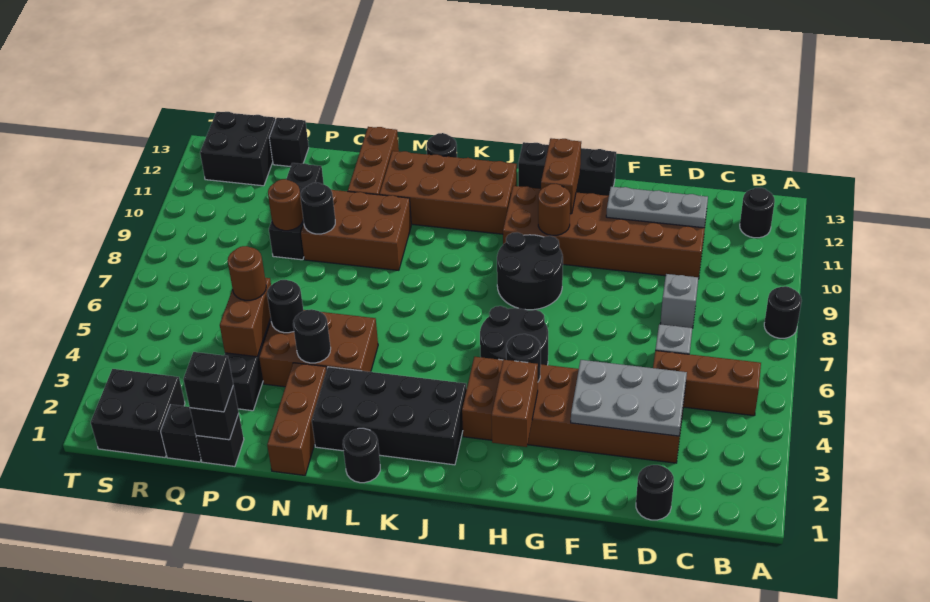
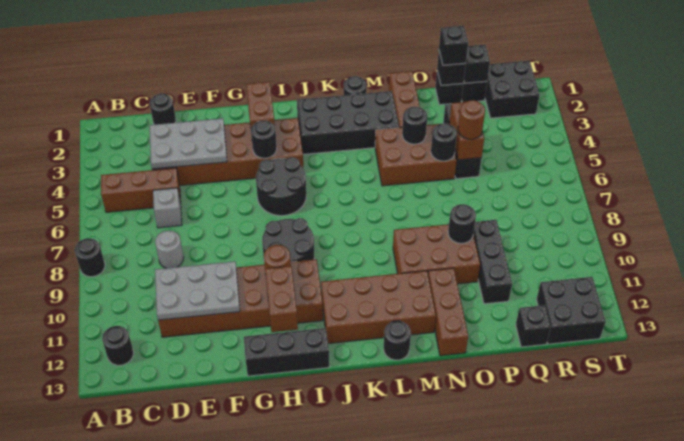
grey 1x1 brick [660,274,698,328] -> grey 1x1 round brick [155,231,184,268]
grey 1x3 plate [606,187,708,228] -> grey 2x3 plate [155,261,240,320]
brown 1x1 round brick [268,179,303,231] -> none
none -> black 1x1 brick [464,45,490,83]

